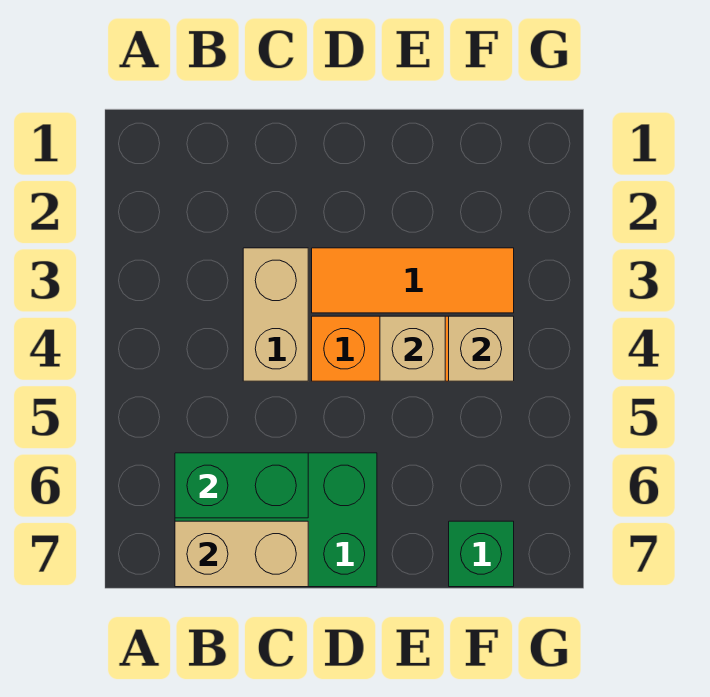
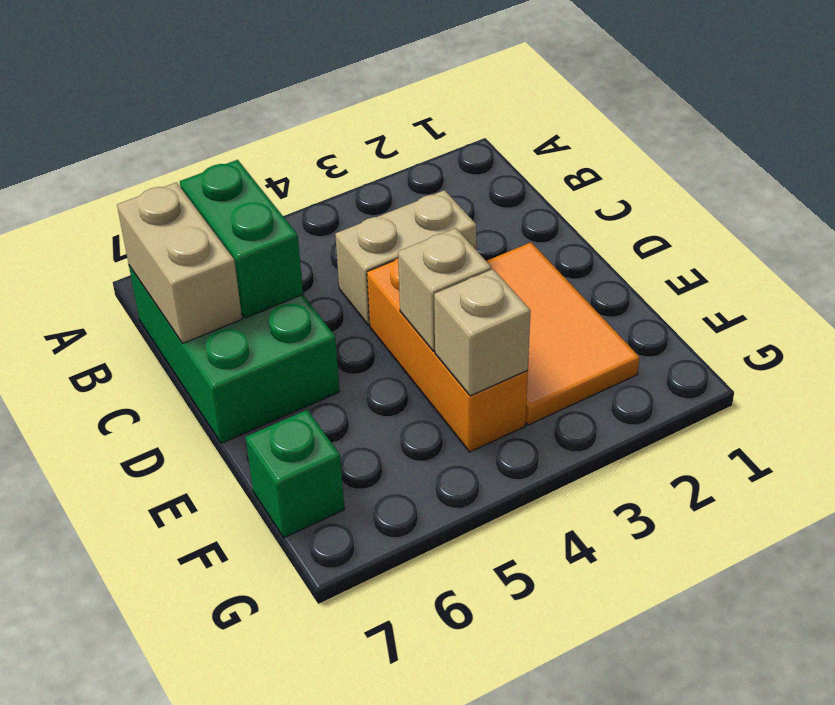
orange 1x3 tile [312,248,514,313] -> orange 2x3 tile [487,242,640,425]

